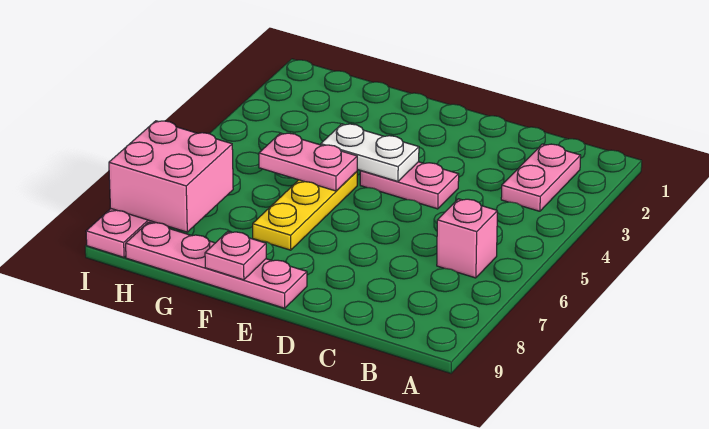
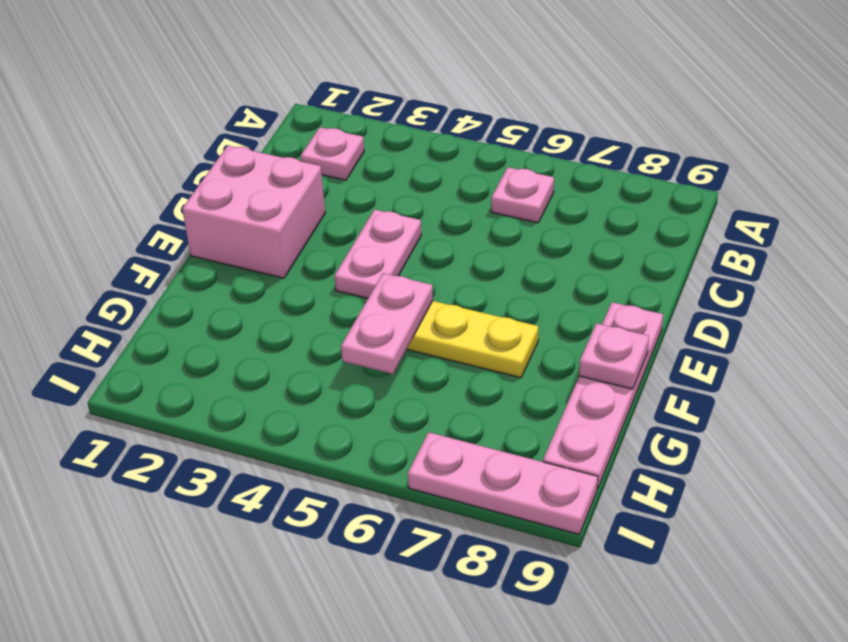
pink 1x2 plate [501,144,581,211] -> pink 1x1 plate [300,127,364,180]
pink 1x1 brick [437,199,497,278] -> pink 1x1 plate [491,167,554,223]
white 1x2 plate [321,124,419,181] -> none
pink 2x2 brick [109,121,233,232] -> pink 2x2 brick moved to [182,146,325,278]

